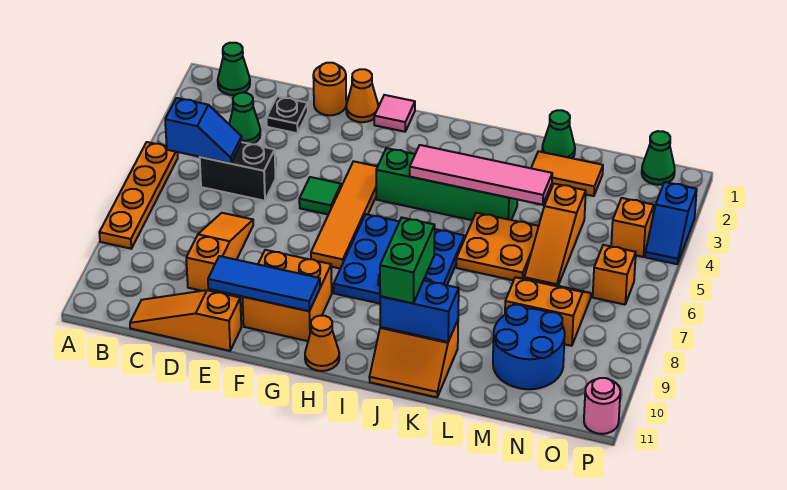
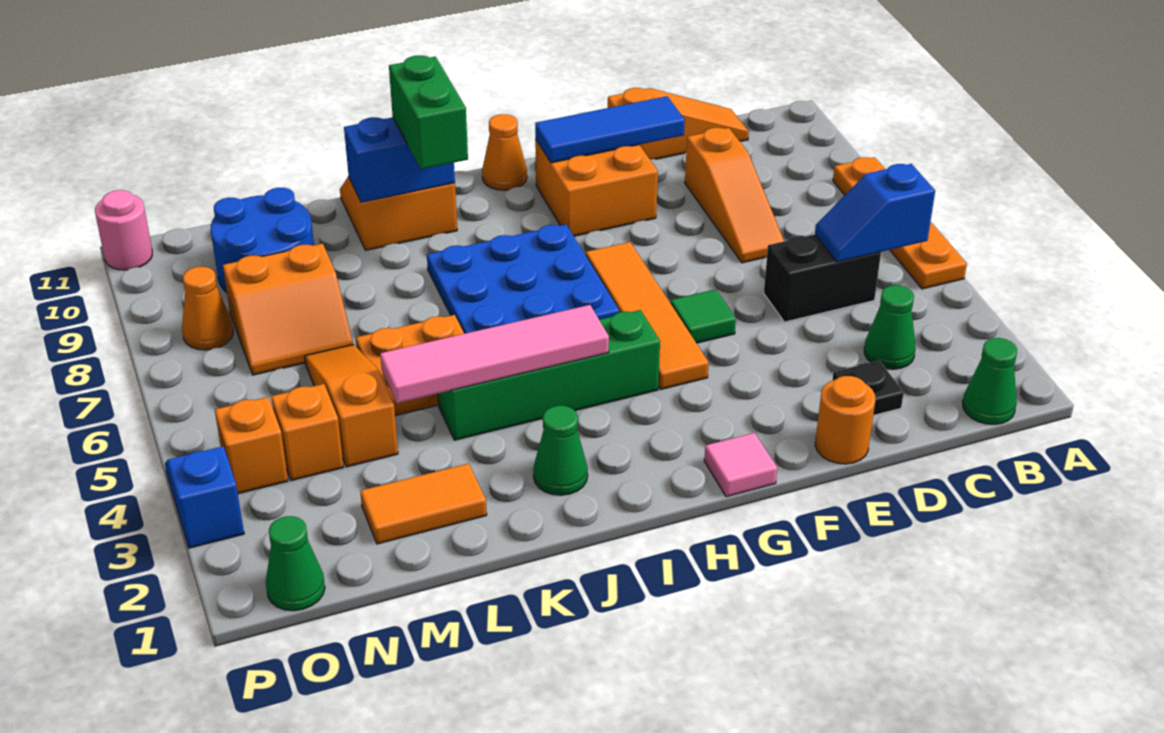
orange 1x1 cone [346,69,379,122] -> orange 1x1 cone moved to [182,267,233,350]
green 1x1 cone [542,110,575,158] -> green 1x1 cone moved to [533,406,588,495]
orange 1x1 brick [593,245,636,305] -> orange 1x1 brick moved to [271,384,343,481]

